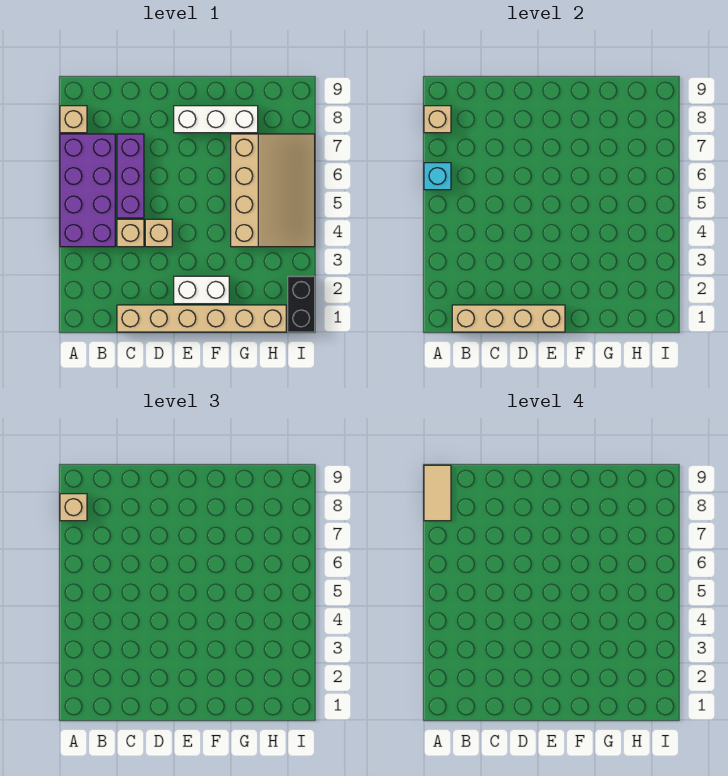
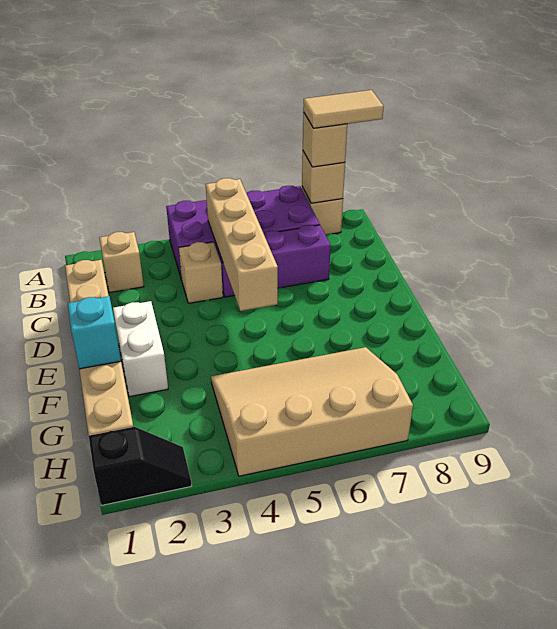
cyan 1x1 brick [424,163,451,190] -> cyan 1x1 brick moved to [68,296,121,369]
tan 1x4 brick [452,305,565,332] -> tan 1x4 brick moved to [206,178,278,311]
tan 1x1 brick [145,219,172,247] -> tan 1x1 brick moved to [99,232,144,293]
white 1x3 brick [174,106,258,133] -> none
tan 3x4 slope [231,134,315,247] -> tan 3x4 slope turned to [211,347,413,476]
black 1x2 brick [288,276,315,332] -> black 1x2 slope [89,427,192,505]

